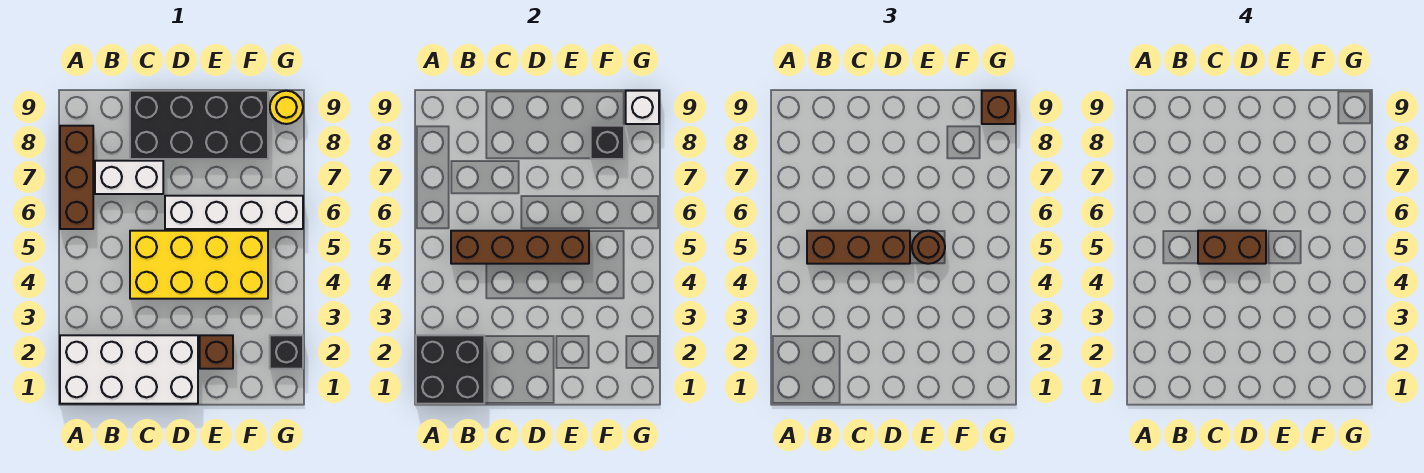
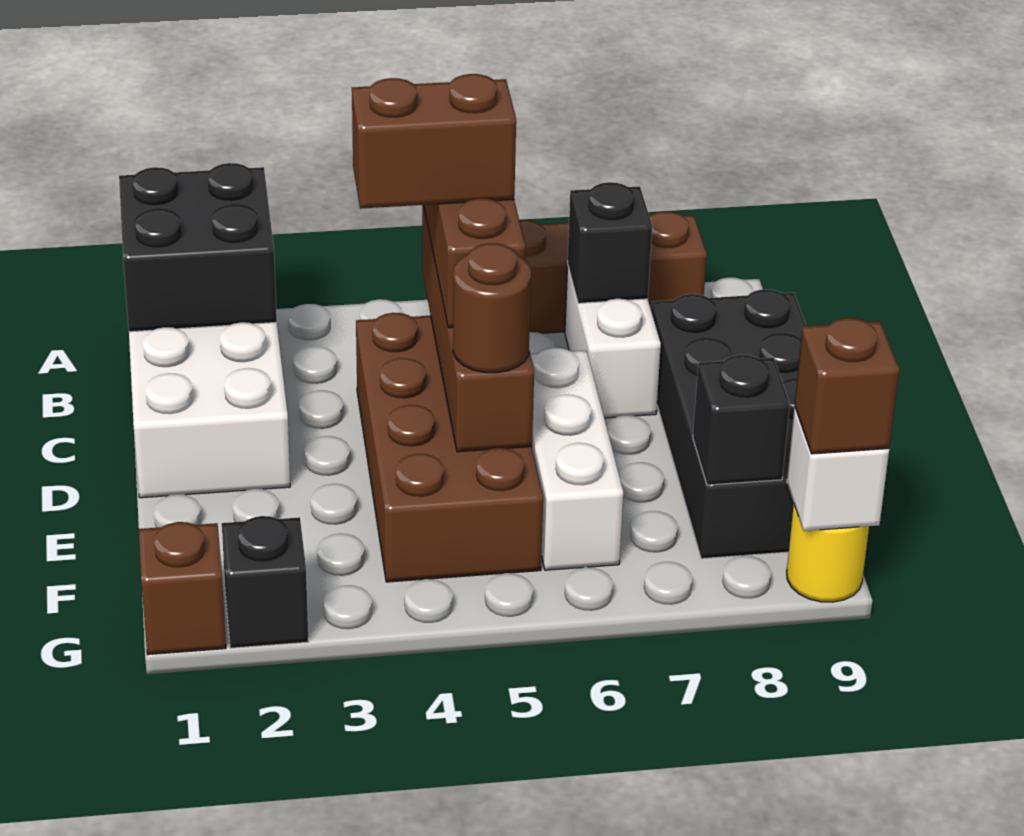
none -> black 1x1 brick [568,182,652,303]
yellow 2x4 brick [130,231,268,299] -> brown 2x4 brick [356,313,543,582]
brown 1x2 brick [1198,231,1266,264] -> brown 1x2 brick turned to [352,74,516,209]
white 1x4 brick [165,196,303,229] -> white 1x3 brick [530,348,623,570]
brown 1x1 brick [200,335,233,369] -> brown 1x1 brick moved to [139,522,226,655]

